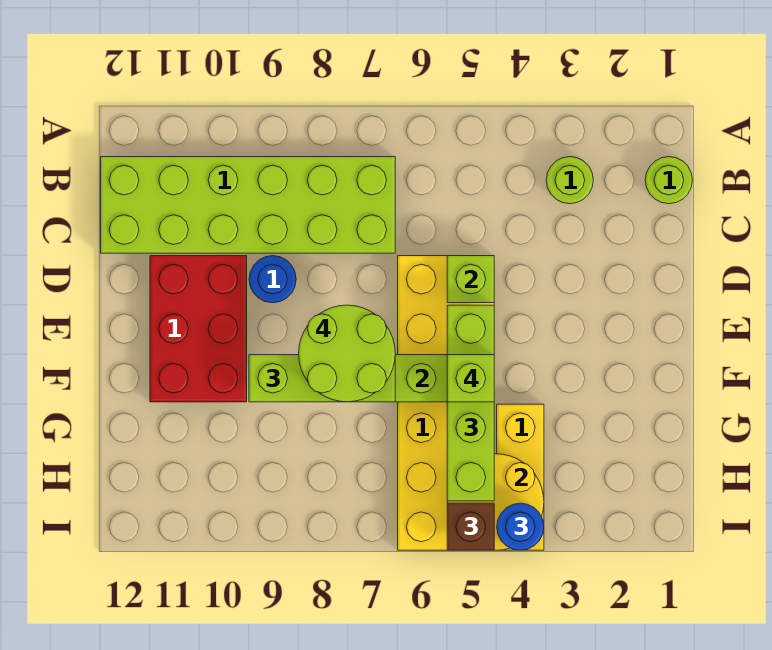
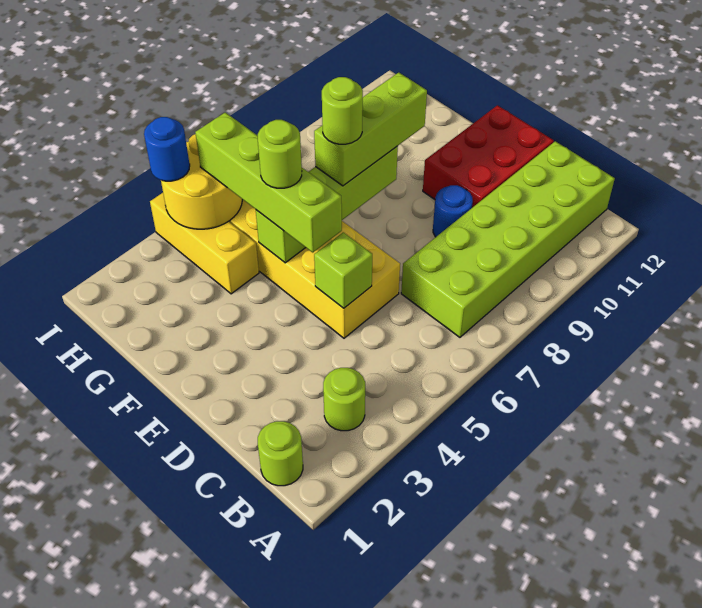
red 2x3 brick [150,256,247,402] -> red 2x3 brick turned to [423,105,554,208]
lime 2x2 round brick [299,305,395,402] -> lime 1x1 round brick [322,77,363,144]
lime 1x1 brick [447,355,494,402] -> lime 1x1 round brick [258,120,302,188]
brown 1x1 brick [447,503,494,550] -> none

